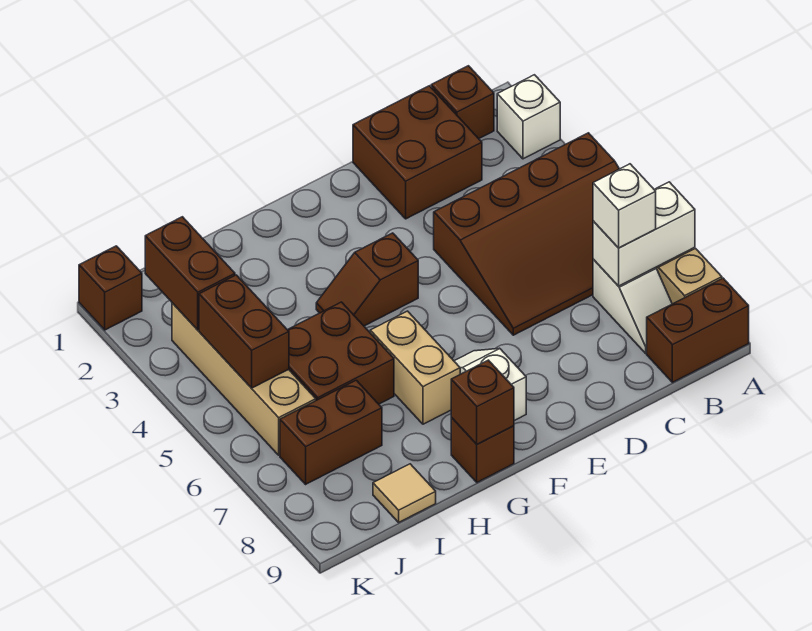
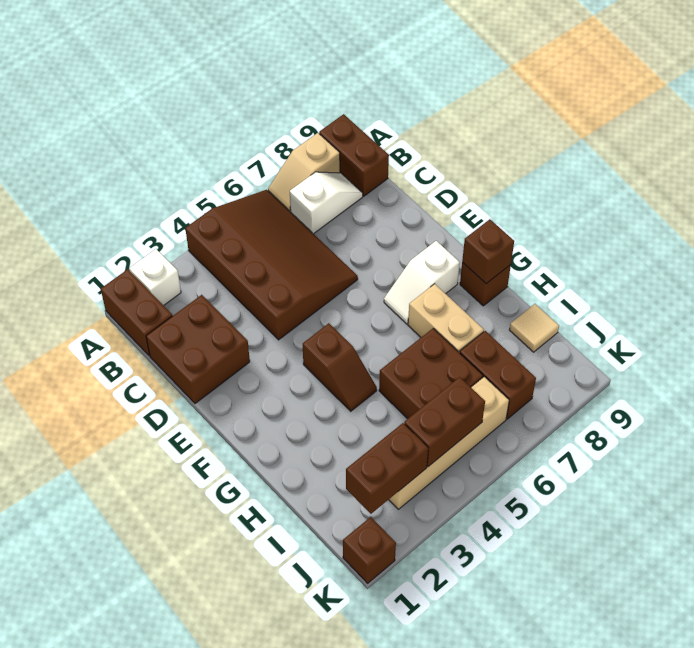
white 1x2 brick [593,182,695,286] -> none
brown 1x1 brick [431,66,494,139] -> brown 1x2 brick [101,269,172,356]
white 1x1 brick [593,164,656,248] -> none
tan 1x2 brick [370,311,460,424] -> tan 1x2 brick turned to [408,284,484,353]

